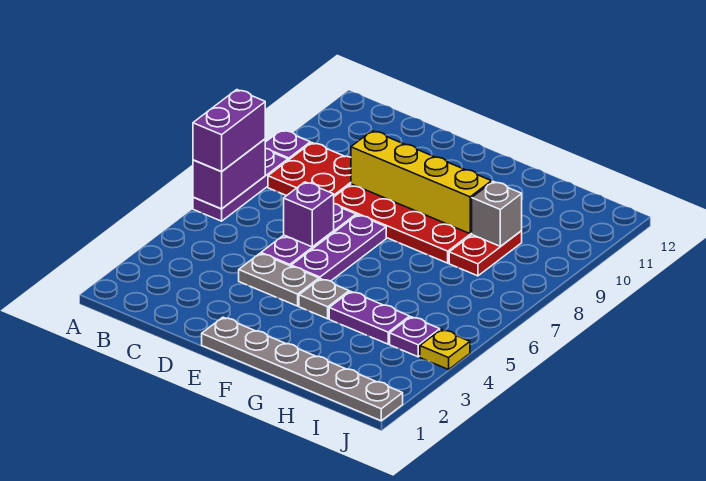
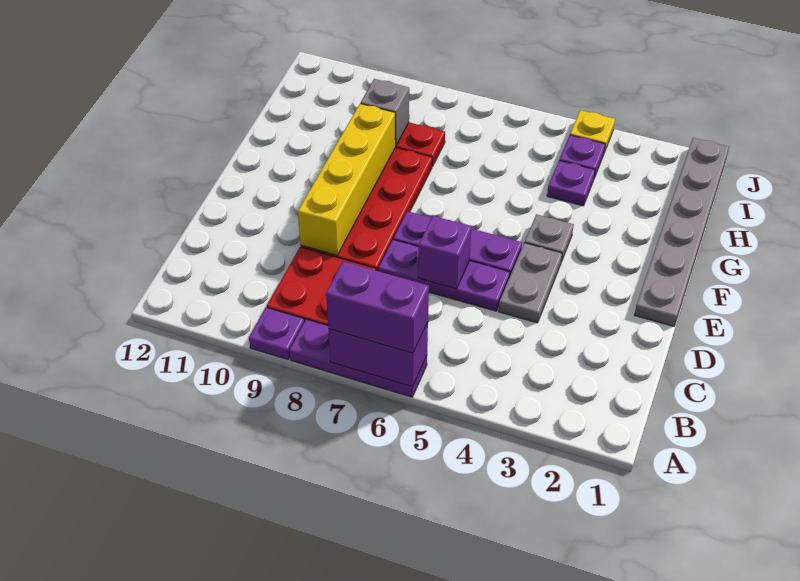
purple 1x2 plate [329,291,410,344] -> purple 1x1 plate [547,161,595,206]

